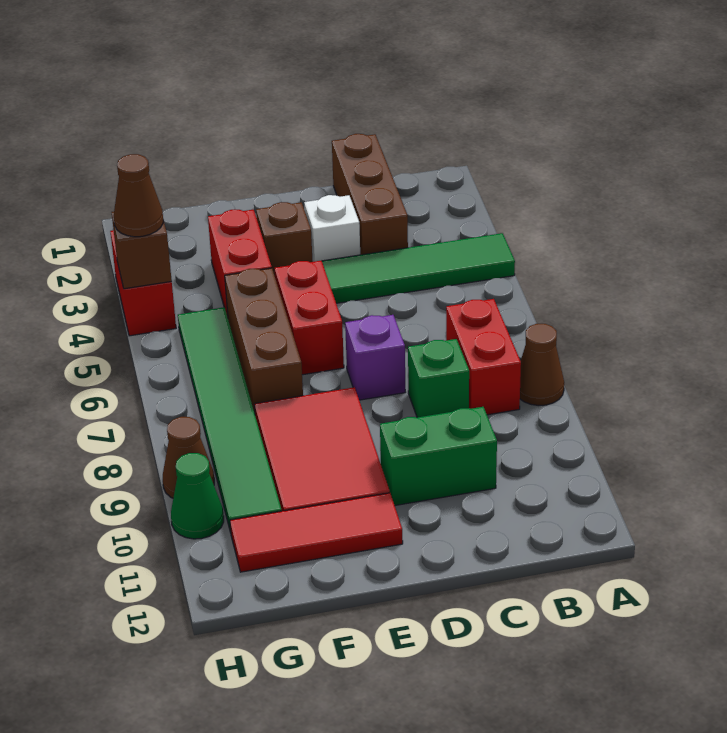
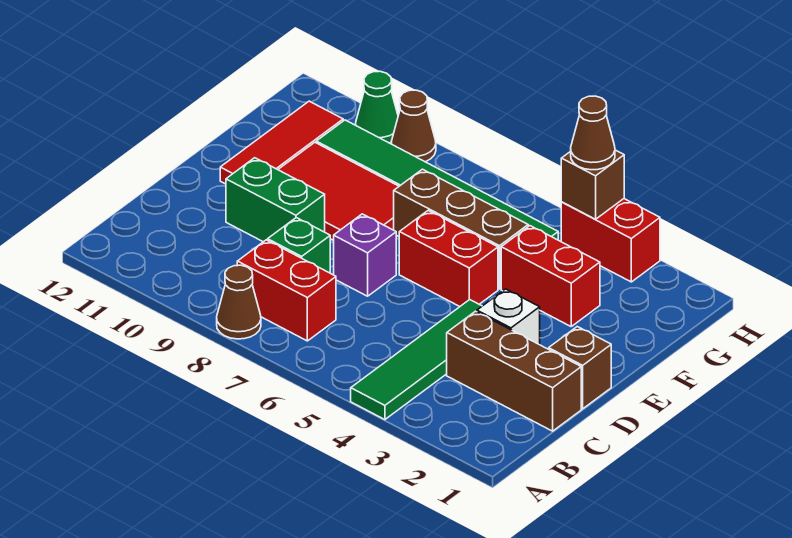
green 1x2 brick [380,407,497,505] -> green 1x2 brick turned to [226,158,325,242]
brown 1x1 brick [256,202,313,276] -> brown 1x1 brick moved to [549,327,611,409]

